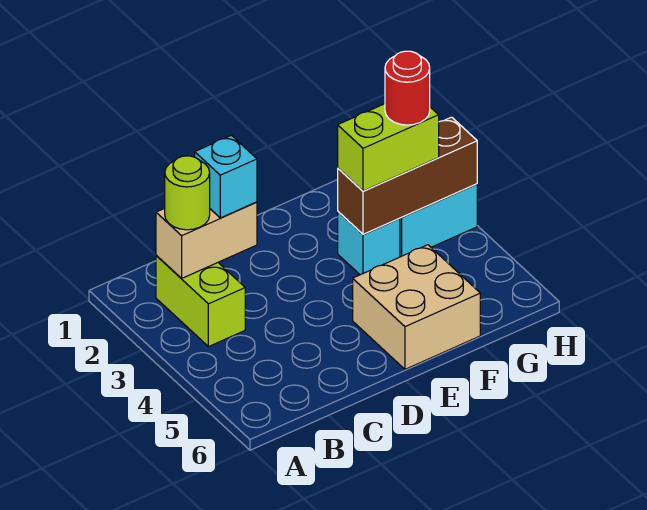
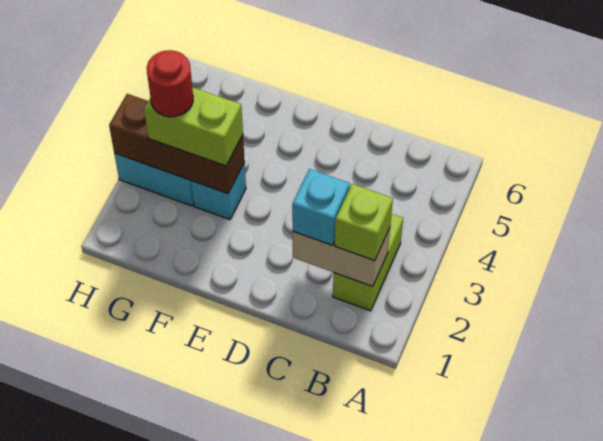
lime 1x1 round brick [165,156,210,230] -> lime 1x1 brick [335,184,393,261]
tan 2x2 brick [353,245,480,369] -> none

